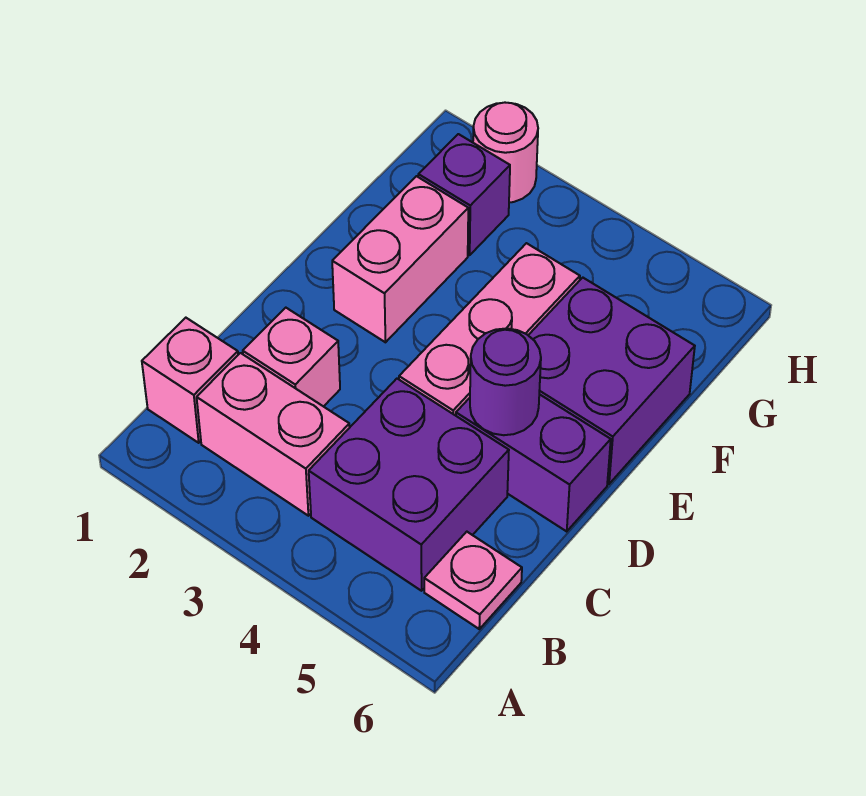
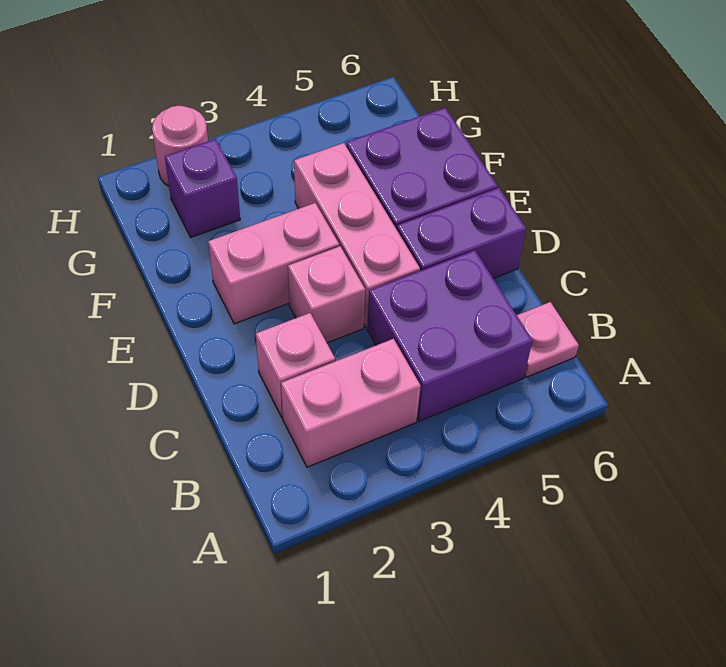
pink 1x1 brick [142,318,238,443] -> pink 1x1 brick moved to [288,246,365,343]
purple 1x1 round brick [470,328,541,435] -> none
pink 1x2 brick [332,176,468,342] -> pink 1x2 brick turned to [208,203,339,324]

